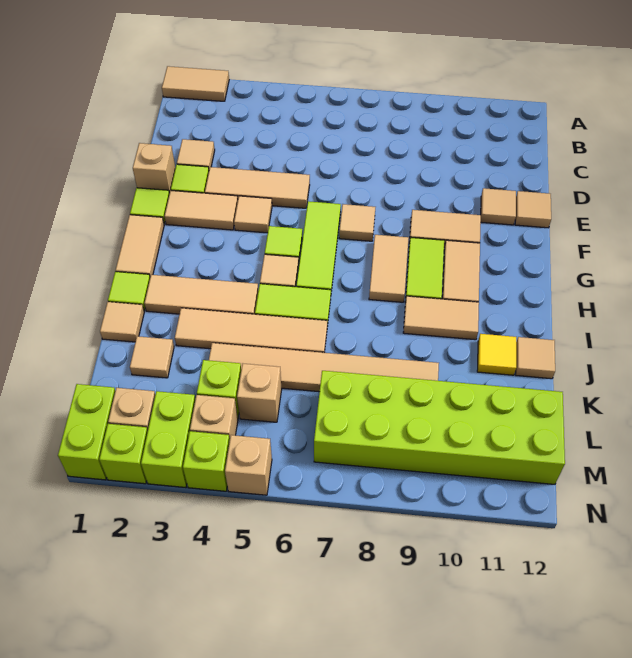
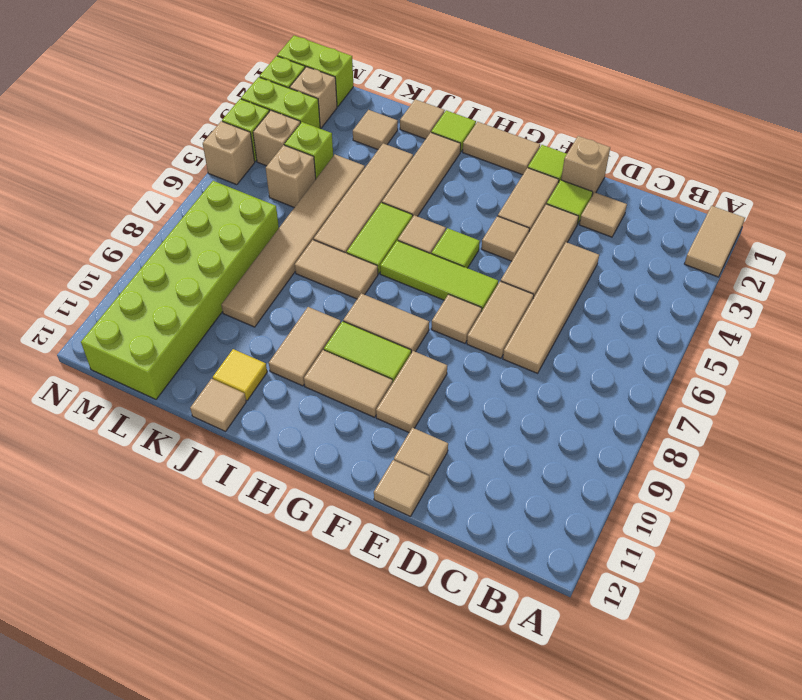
none -> tan 1x4 tile [503,242,599,373]
none -> tan 1x2 tile [467,281,534,358]
none -> tan 1x2 tile [295,240,378,299]

